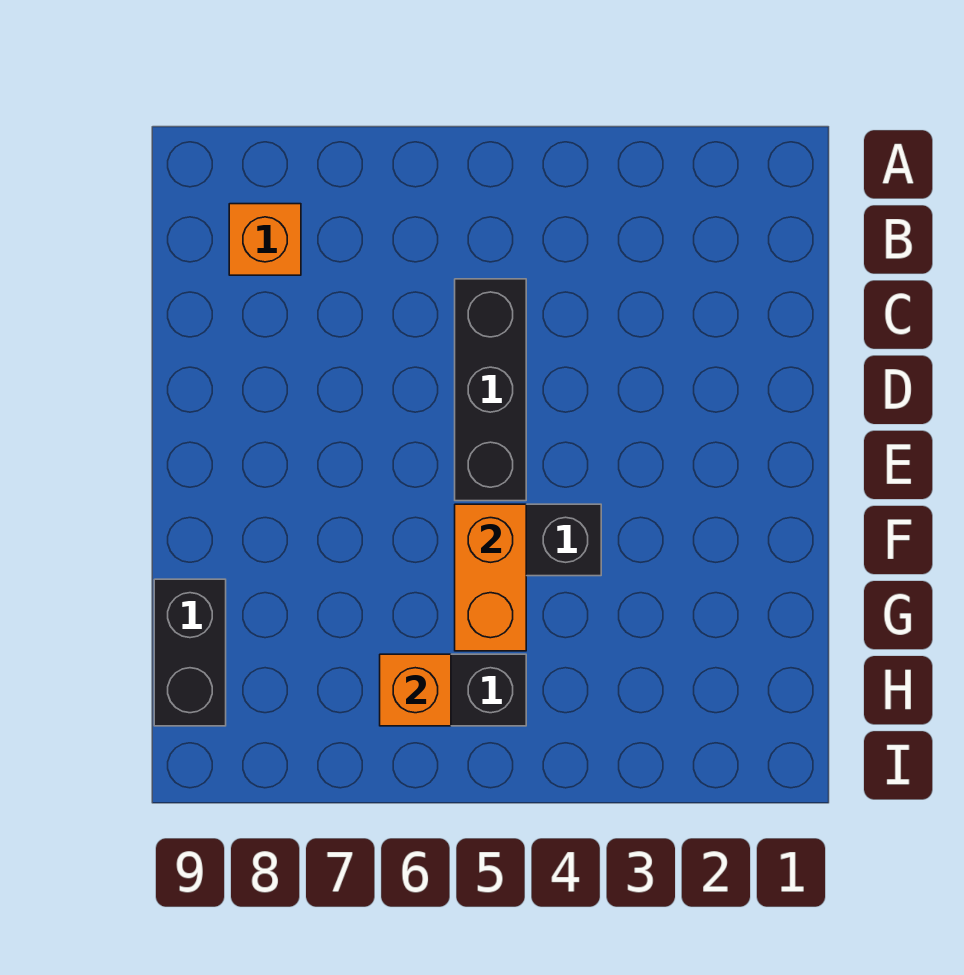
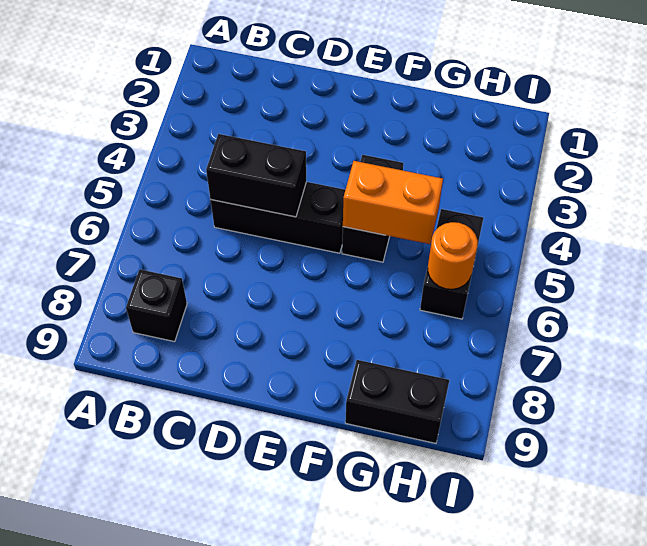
orange 1x1 brick [229,204,301,275] -> black 1x1 brick [126,269,187,342]
none -> black 1x2 brick [206,134,306,217]
orange 1x1 brick [380,654,451,726] -> orange 1x1 round brick [428,222,478,289]

